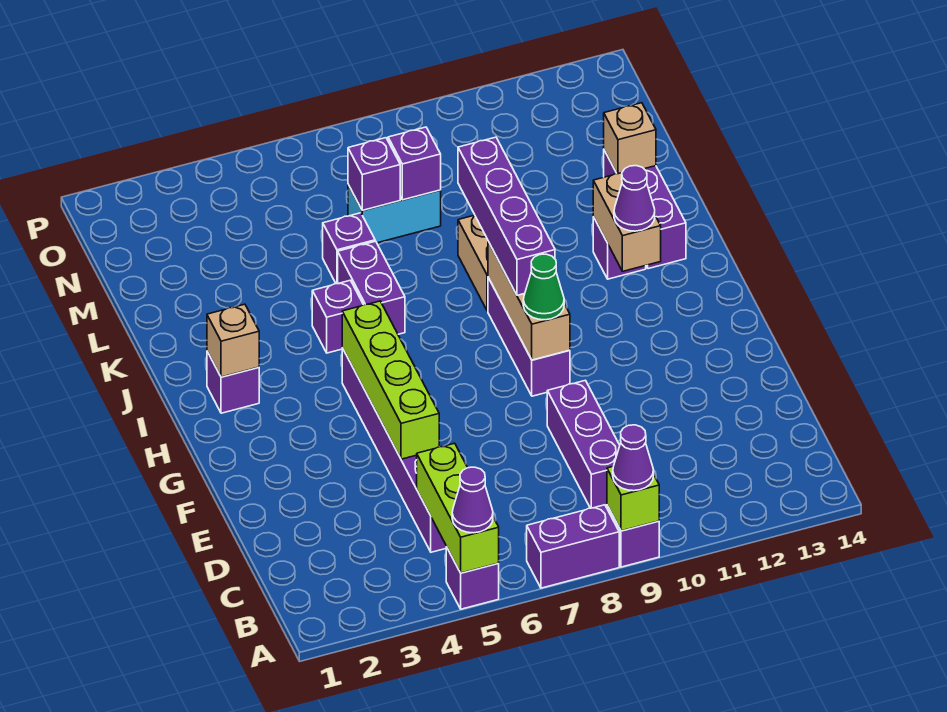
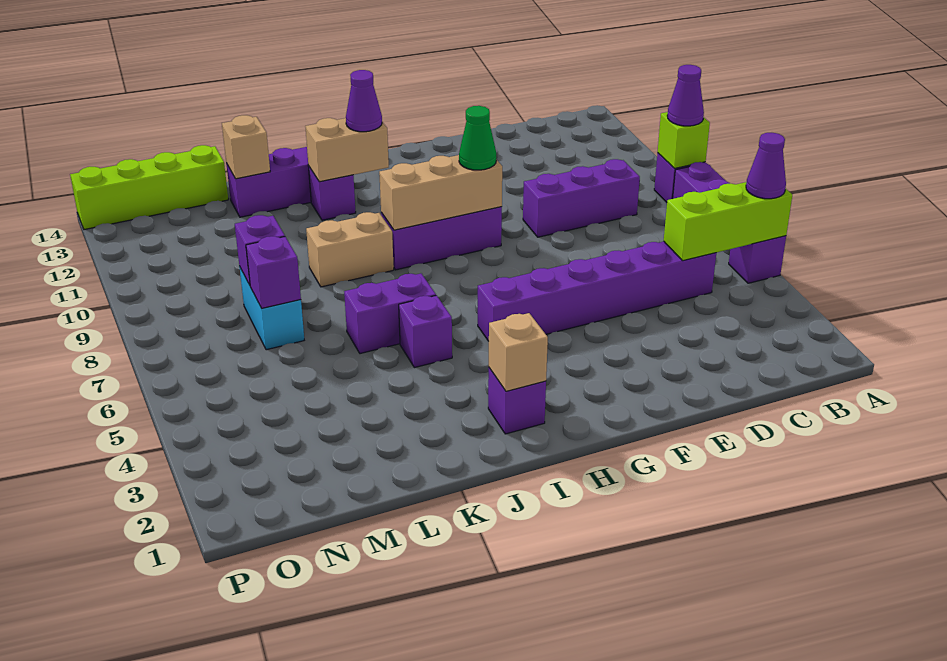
lime 1x4 brick [342,301,439,459] -> lime 1x4 brick moved to [70,145,228,230]
purple 1x4 brick [458,137,555,295] -> none
purple 1x1 brick [323,213,375,284] -> none

